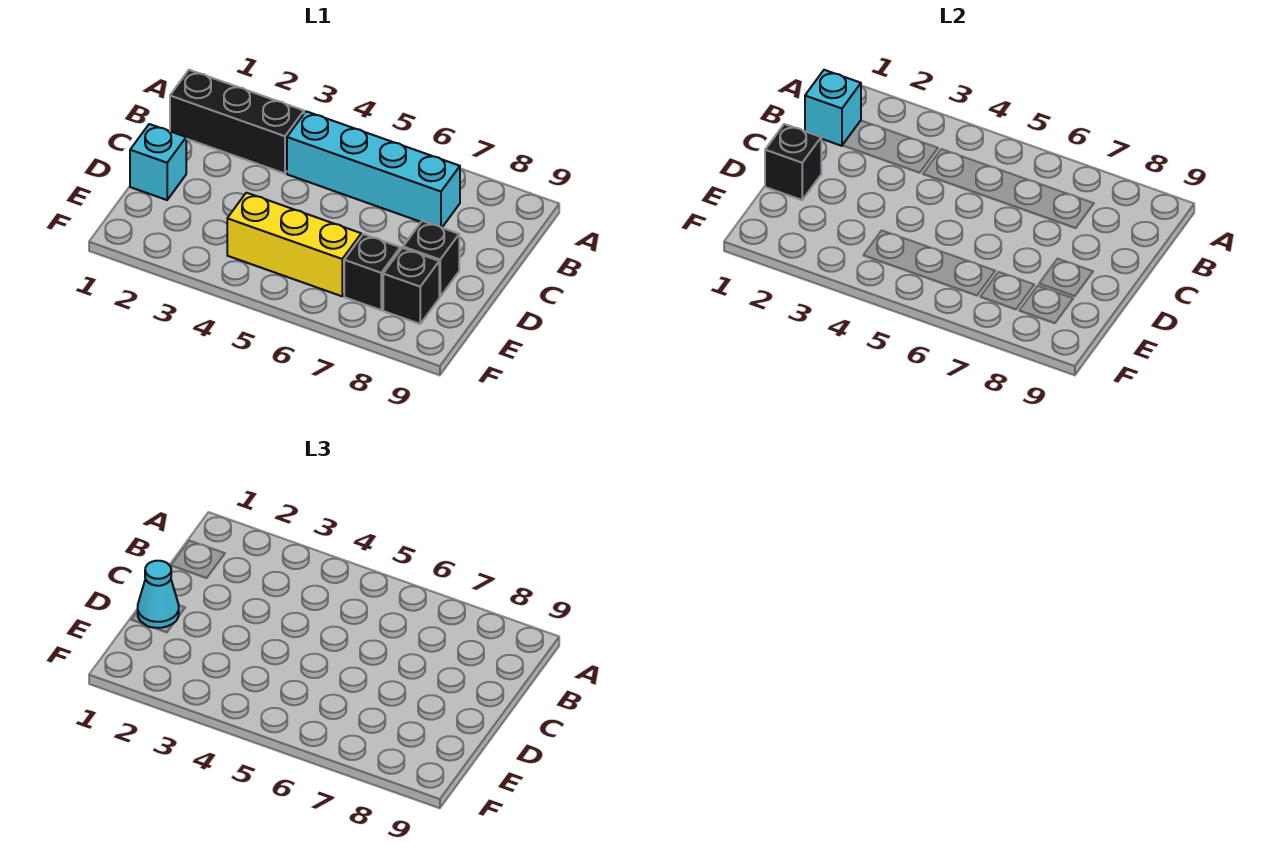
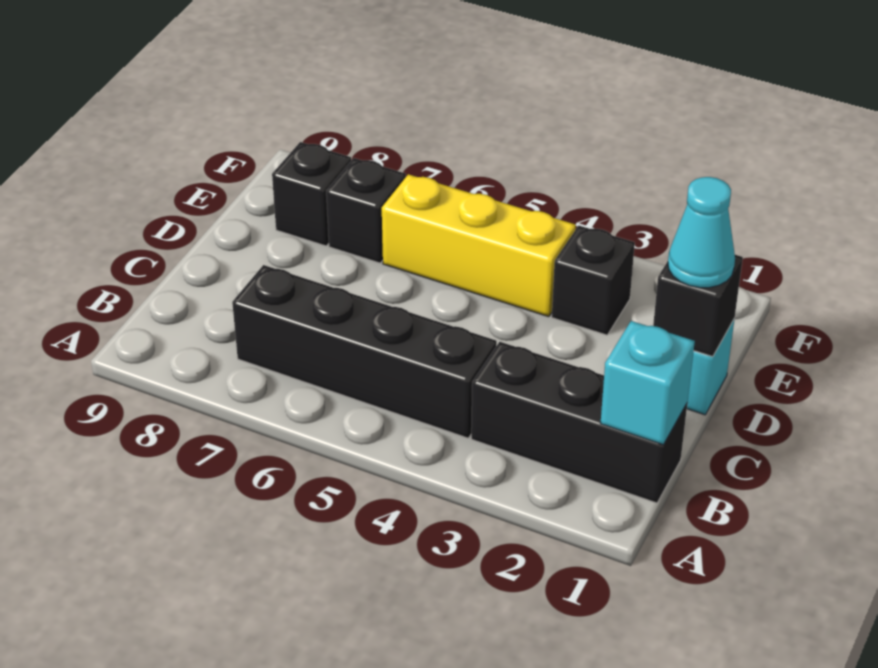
cyan 1x4 brick [287,111,460,228] -> black 1x4 brick [232,265,497,438]
black 1x1 brick [403,221,459,297] -> black 1x1 brick moved to [552,226,635,335]

